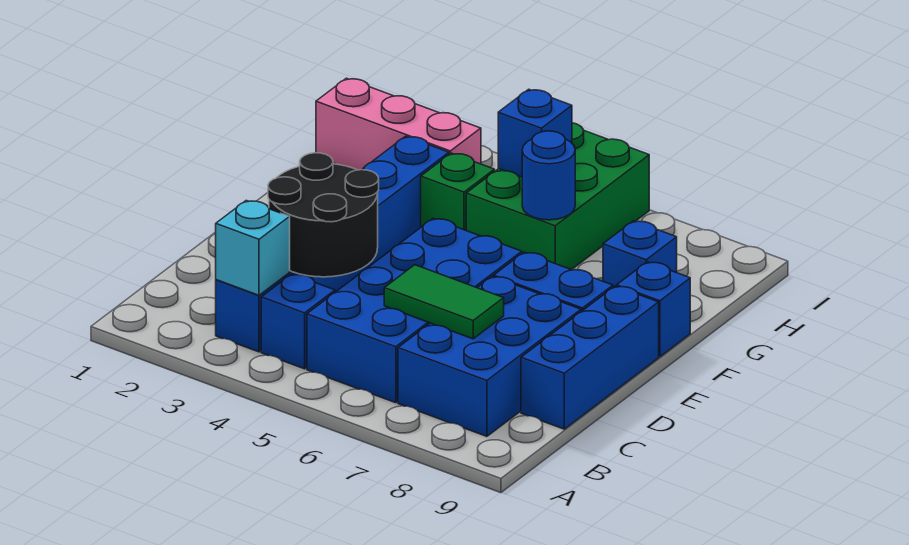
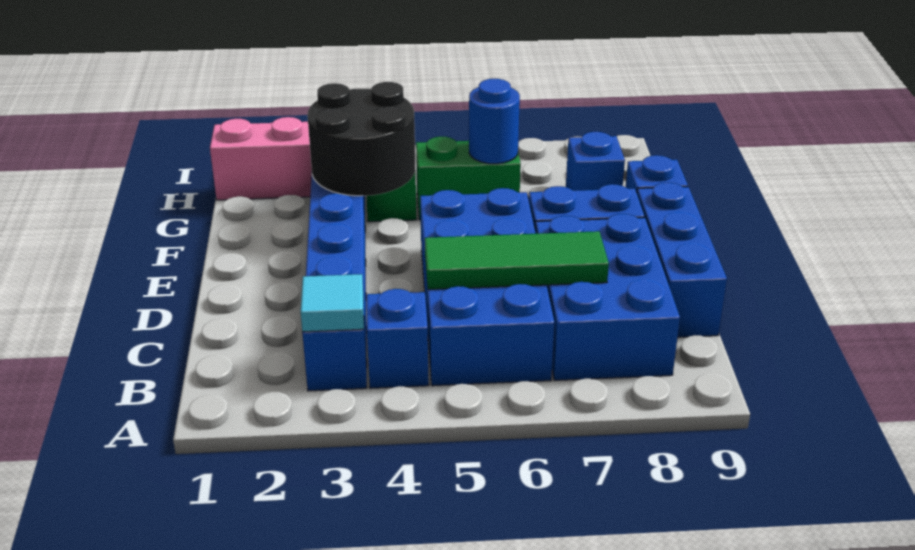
cyan 1x1 brick [216,201,290,295] -> cyan 1x1 tile [301,274,364,332]
black 2x2 round brick [268,153,379,277] -> black 2x2 round brick moved to [307,82,415,196]
green 1x2 tile [384,265,504,339] -> green 1x3 tile [425,231,609,290]
green 2x3 brick [466,123,649,270] -> green 1x2 brick [416,137,521,220]
blue 1x1 brick [498,89,572,177] -> none

